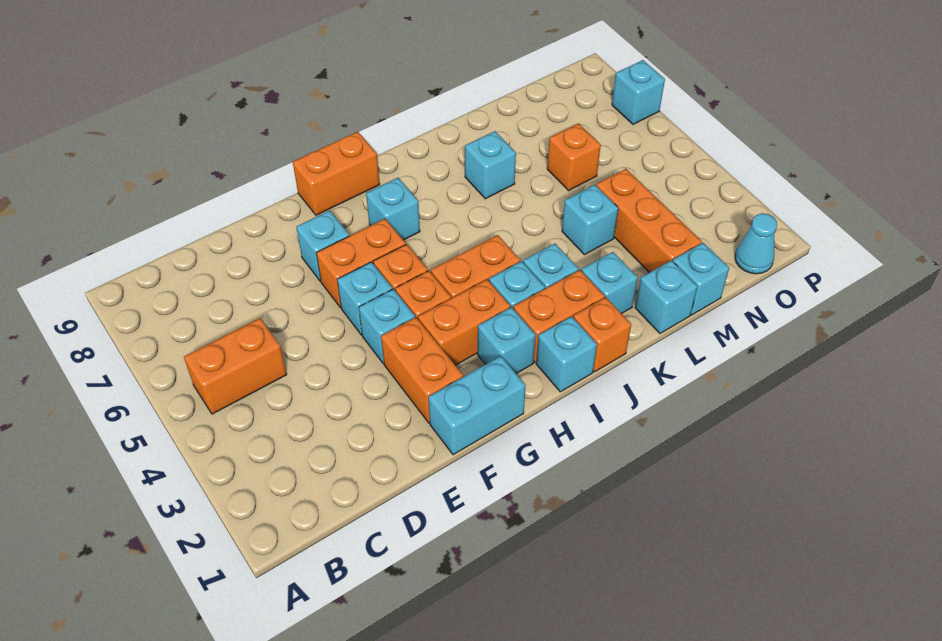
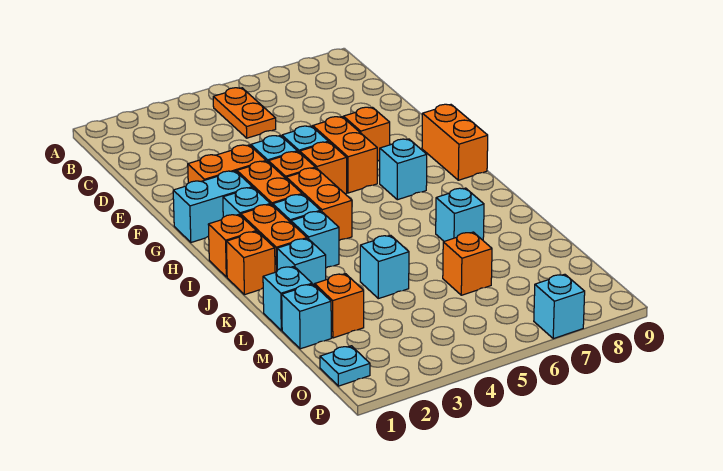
orange 1x2 brick [184,318,287,414] -> orange 1x2 plate [213,88,276,138]
cyan 1x2 brick [429,356,526,455] -> cyan 1x2 brick turned to [173,171,252,242]
cyan 1x1 brick [296,211,349,282] -> orange 1x1 brick [343,107,390,161]
cyan 1x1 brick [536,316,597,392] -> orange 1x1 brick [208,214,256,277]
orange 1x3 brick [596,169,702,273] -> orange 1x1 brick [315,274,364,338]
cyan 1x1 cone [735,213,777,274] -> cyan 1x1 plate [320,346,370,386]

